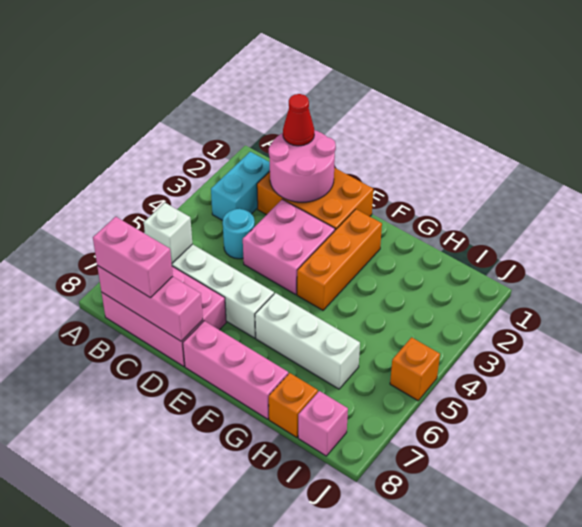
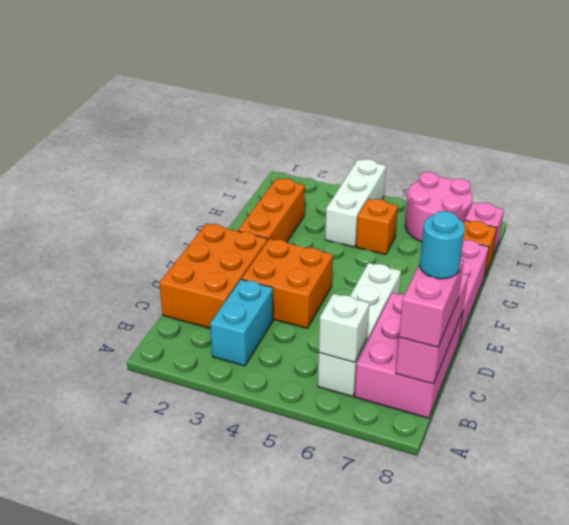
cyan 1x2 brick [211,152,270,221] -> cyan 1x2 brick turned to [210,279,273,366]
pink 2x2 round brick [269,130,336,202] -> pink 2x2 round brick moved to [405,172,472,242]
red 1x1 cone [283,94,314,146] -> none
cyan 1x1 round brick [223,209,255,259] -> cyan 1x1 round brick moved to [420,211,465,279]
pink 2x2 brick [243,199,335,294] -> orange 2x2 brick [242,239,333,328]
orange 1x3 brick [297,209,382,310] -> orange 1x3 brick turned to [238,178,305,242]
white 1x3 brick [255,293,360,389] -> white 1x3 brick moved to [325,159,386,247]
orange 1x1 brick [390,337,440,401] -> orange 1x1 brick moved to [356,199,398,254]

